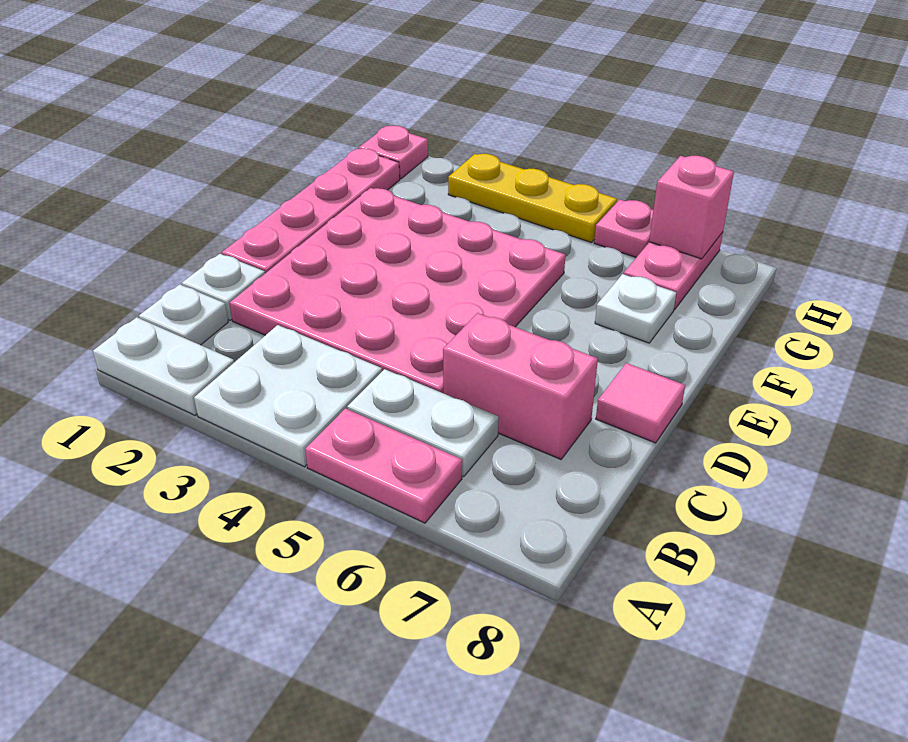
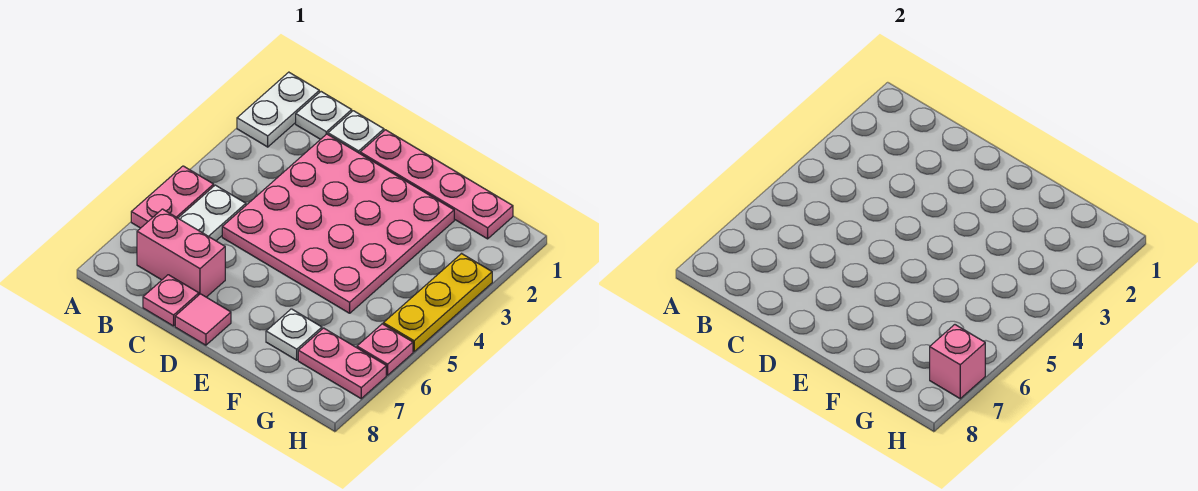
white 2x2 plate [194,325,382,467] -> none
pink 1x2 brick [443,313,598,459] -> pink 1x2 brick turned to [137,209,225,297]
pink 1x1 plate [359,126,428,179] -> pink 1x1 plate moved to [143,275,199,326]

